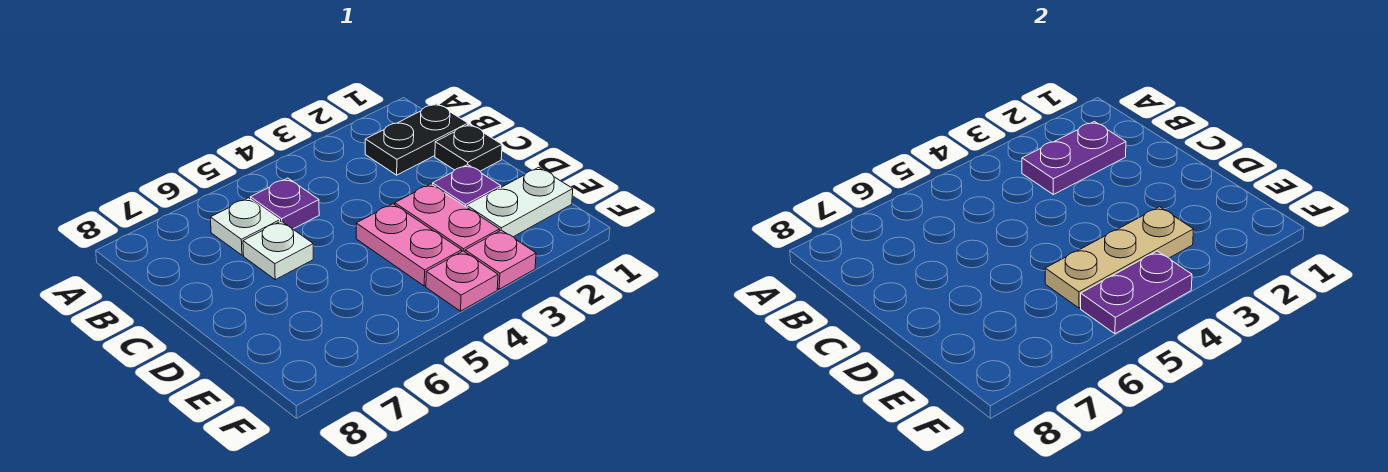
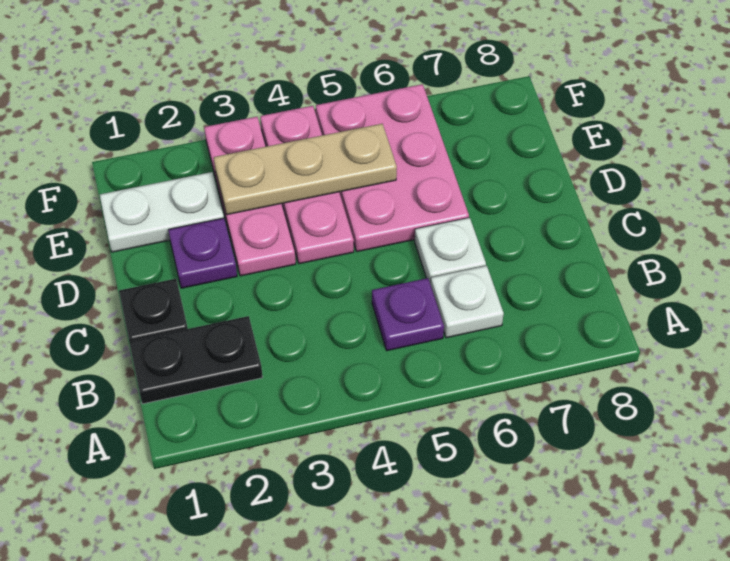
purple 1x2 plate [1022,122,1126,194] -> none
none -> pink 2x3 plate [316,84,469,252]
purple 1x2 plate [1081,251,1192,334] -> none

